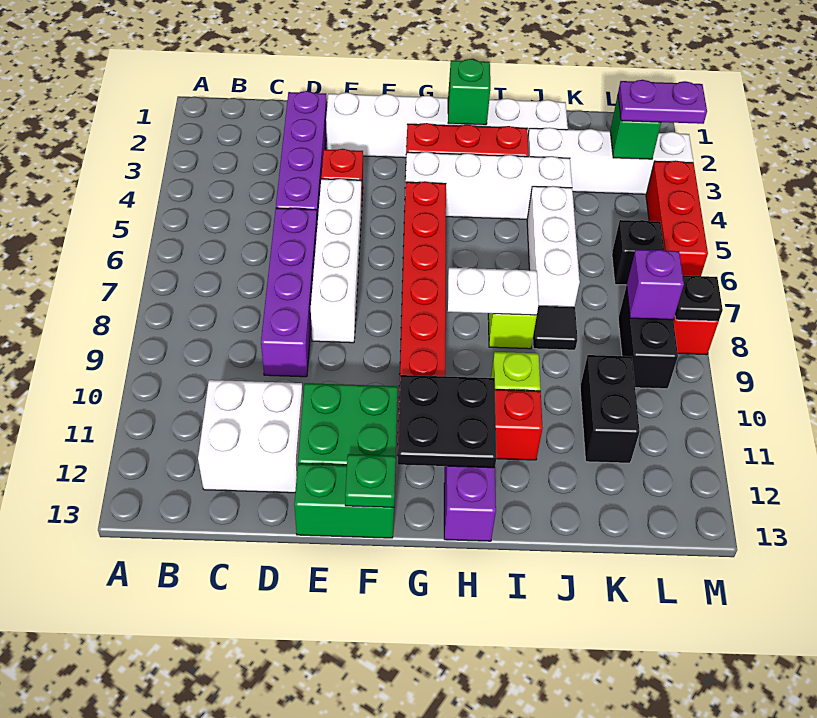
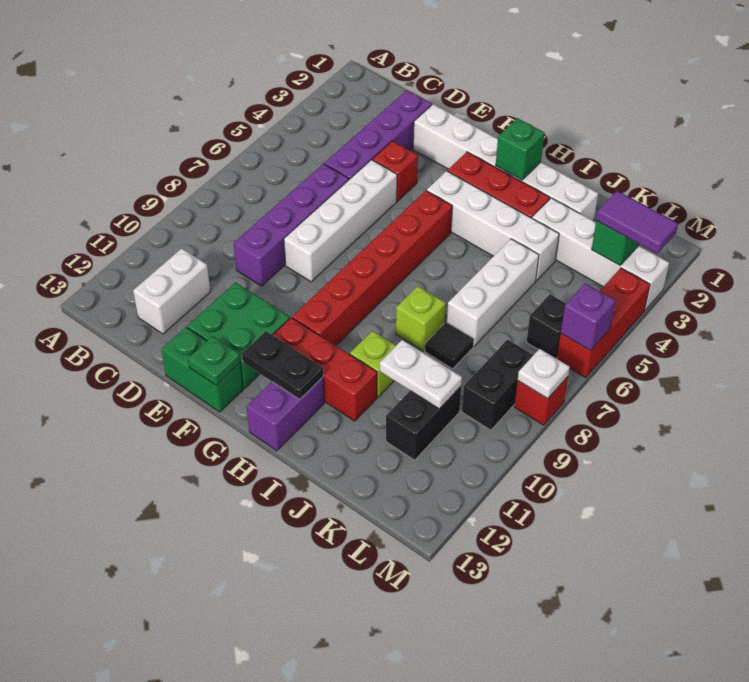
white 2x2 brick [198,380,303,493] -> white 1x2 brick [133,248,211,334]
black 2x2 plate [398,375,497,468] -> black 1x2 plate [242,331,323,400]
white 1x2 plate [448,268,539,315] -> white 1x2 plate moved to [380,340,462,409]
purple 1x2 plate [618,80,707,124] -> purple 1x2 tile [596,191,678,254]
purple 1x1 brick [627,249,684,320] -> purple 1x1 brick moved to [561,283,616,351]
black 1x1 plate [675,276,723,322] -> white 1x1 plate [518,349,570,399]

